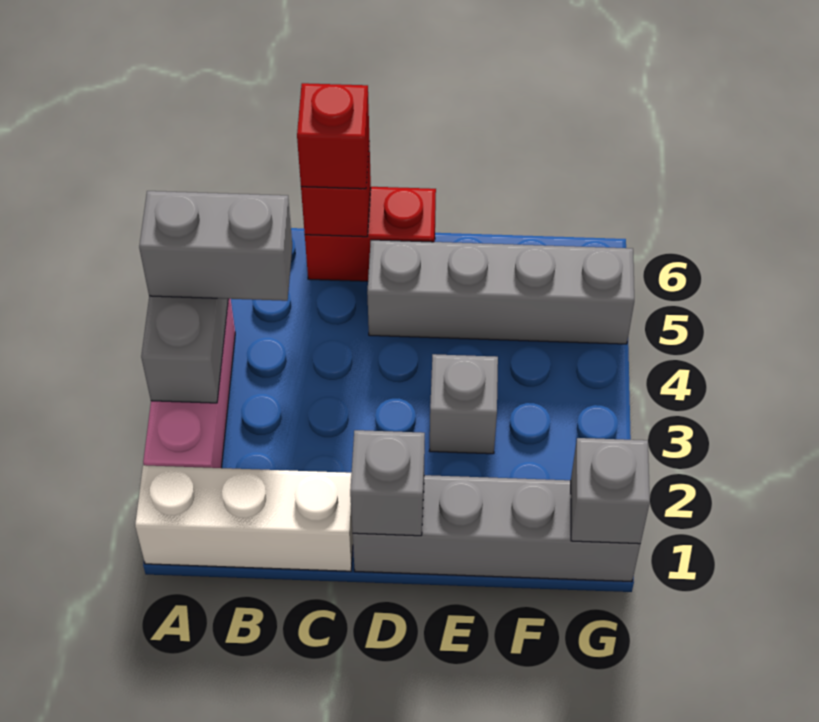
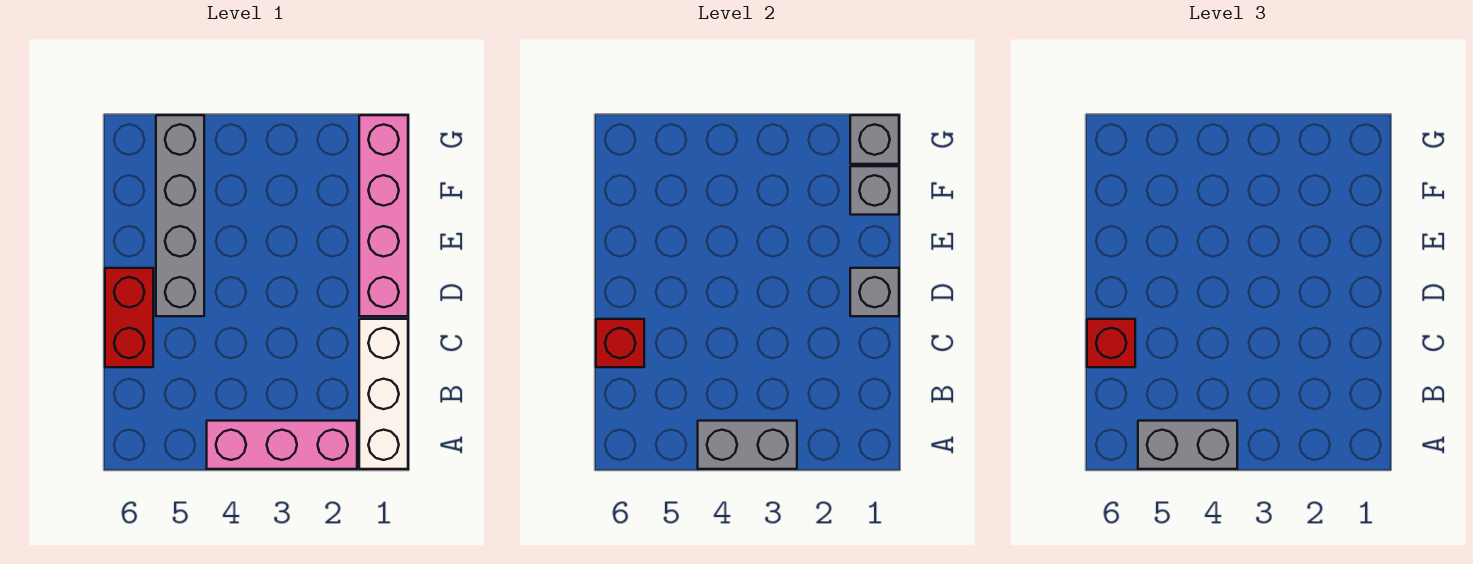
grey 1x2 brick [139,191,292,301] -> grey 1x2 brick turned to [1138,421,1237,469]
grey 1x4 brick [353,475,640,582] -> pink 1x4 brick [359,115,408,316]
grey 1x1 brick [430,354,498,454] -> grey 1x1 brick moved to [850,166,899,215]

